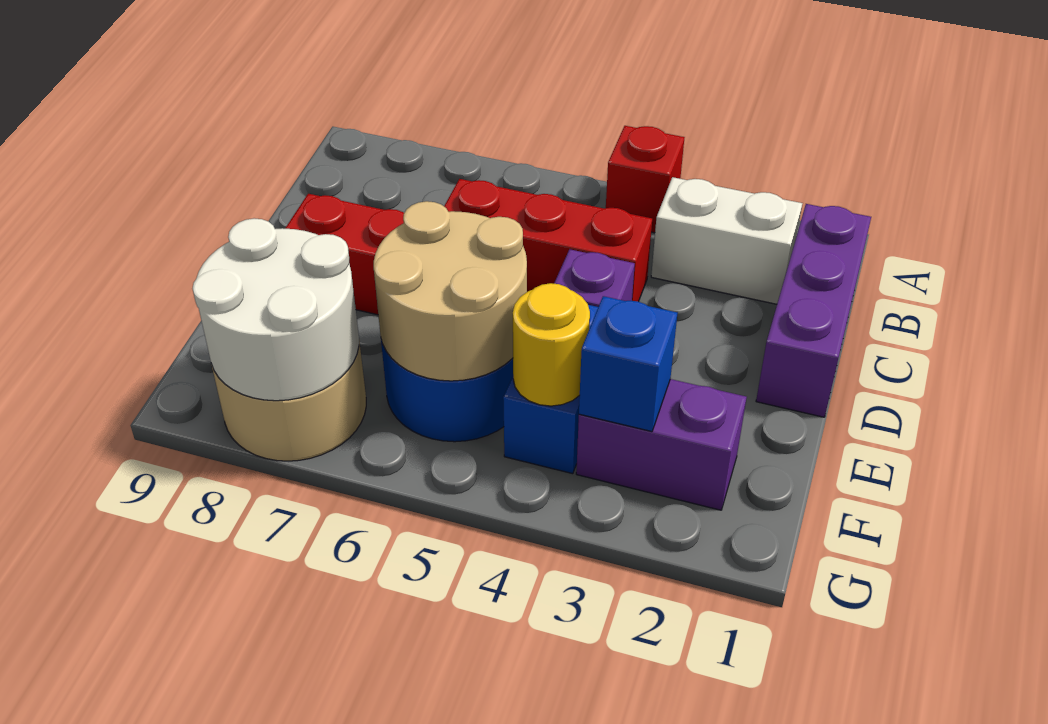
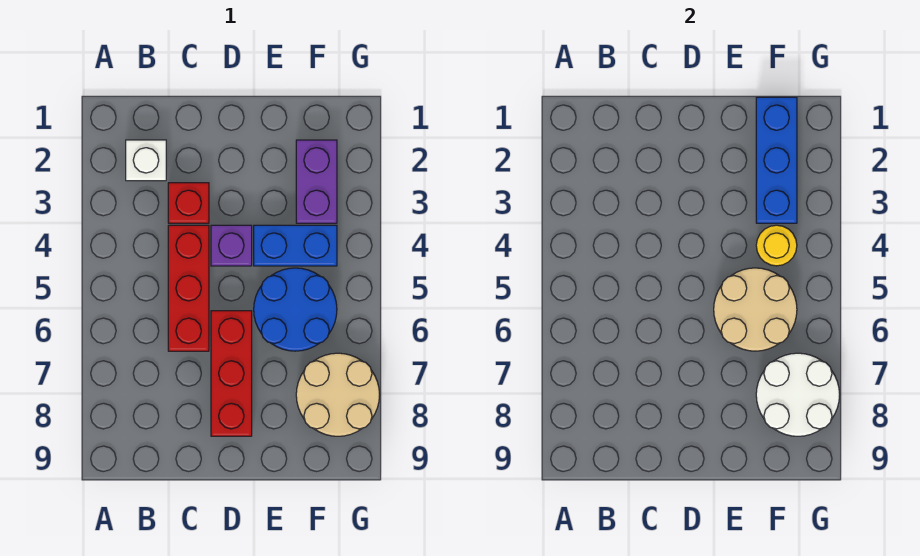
red 1x1 brick [606,126,685,233] -> red 1x1 brick moved to [168,183,209,223]
purple 1x3 brick [756,204,871,417] -> none
white 1x2 brick [651,177,802,304] -> white 1x1 brick [126,140,166,181]
blue 1x1 brick [579,296,677,432] -> blue 1x3 brick [756,97,797,223]

